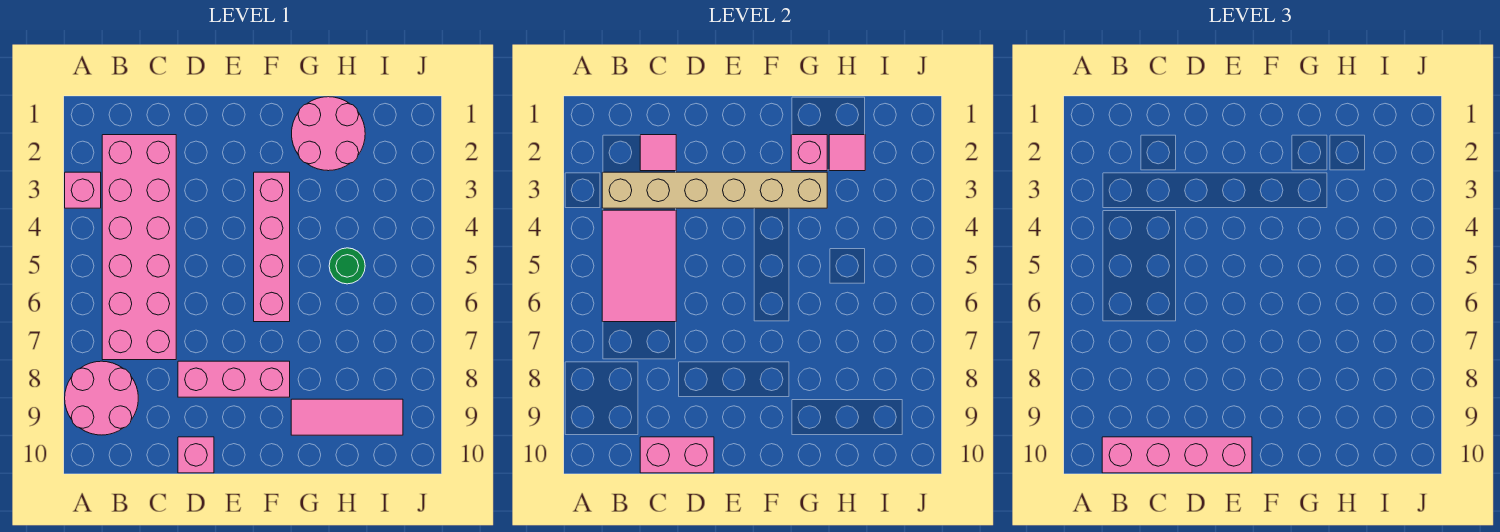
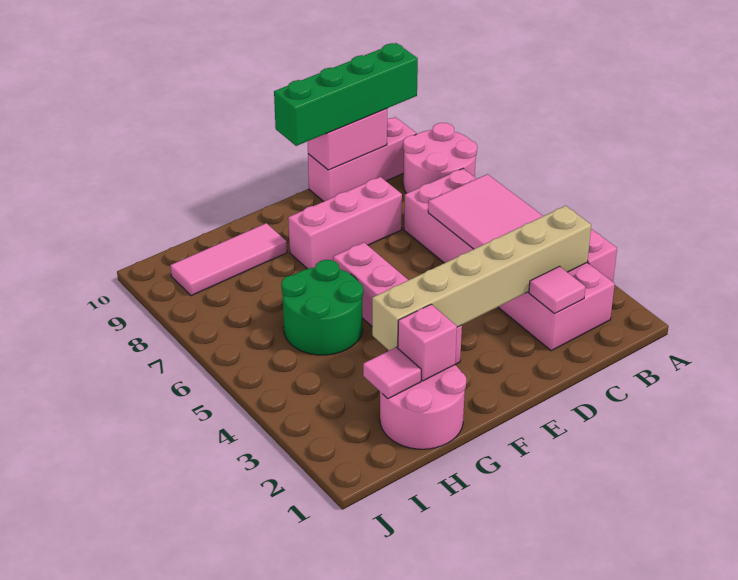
pink 1x4 brick [1102,437,1252,473] -> green 1x4 brick [274,43,418,146]
pink 1x1 brick [178,437,214,473] -> pink 1x3 brick [308,117,416,202]
green 1x1 round brick [329,248,365,284] -> green 2x2 round brick [281,260,363,355]

